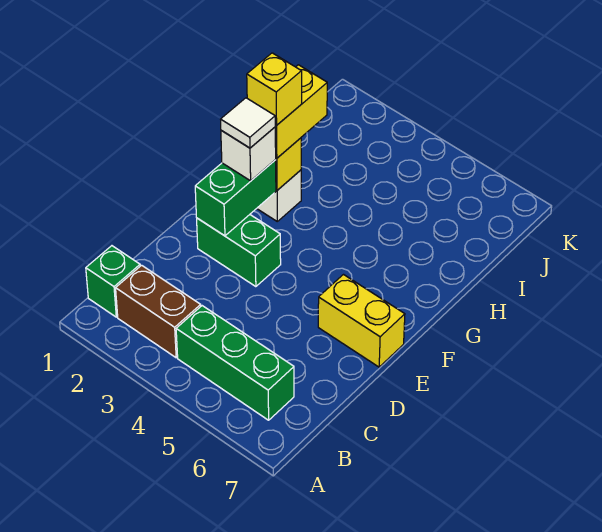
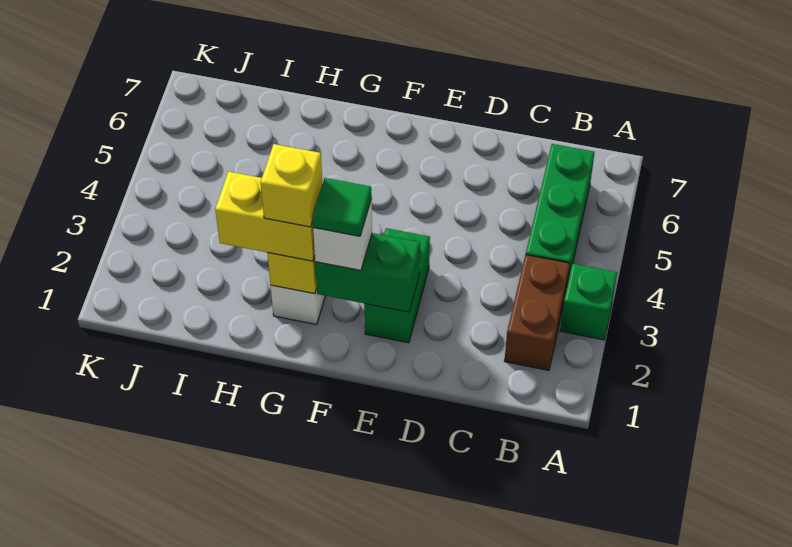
green 1x1 brick [86,246,140,317] -> green 1x1 brick moved to [560,264,617,340]
yellow 1x2 brick [318,275,405,367] -> none
white 1x1 tile [221,98,275,148] -> green 1x1 tile [312,178,372,236]

